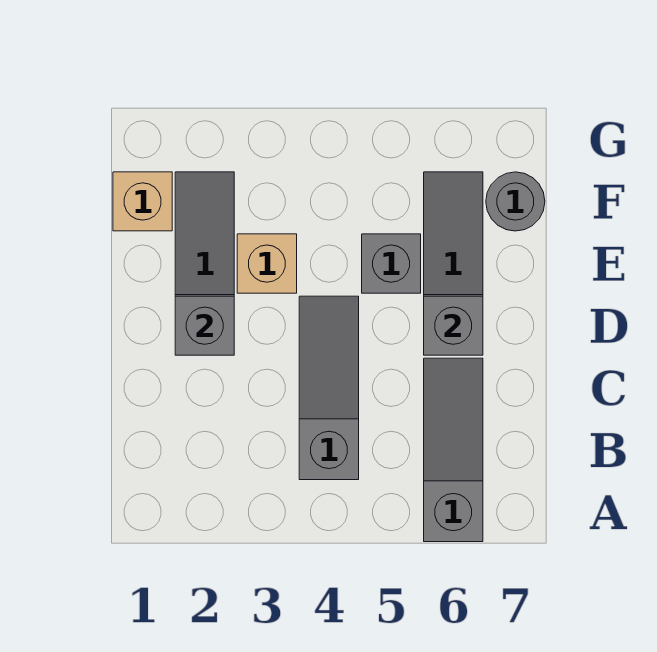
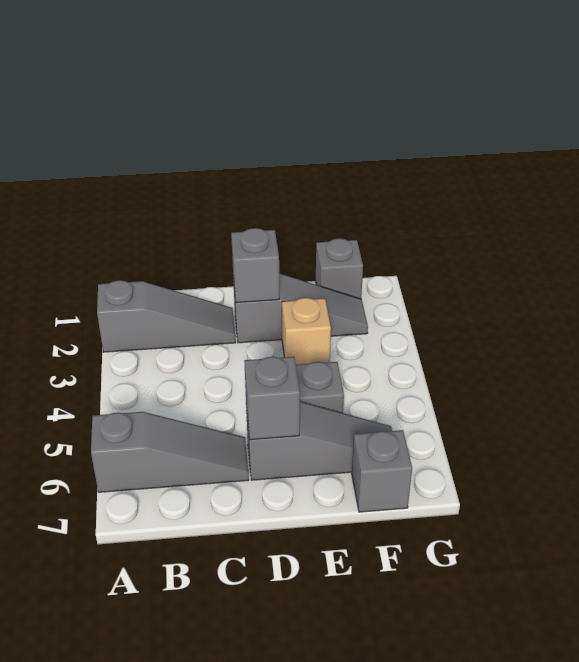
grey 1x3 slope [299,296,359,480] -> grey 1x3 slope moved to [97,280,236,352]
tan 1x1 brick [113,172,172,231] -> grey 1x1 brick [316,238,363,299]
grey 1x1 round brick [486,172,545,231] -> grey 1x1 brick [352,430,412,512]

